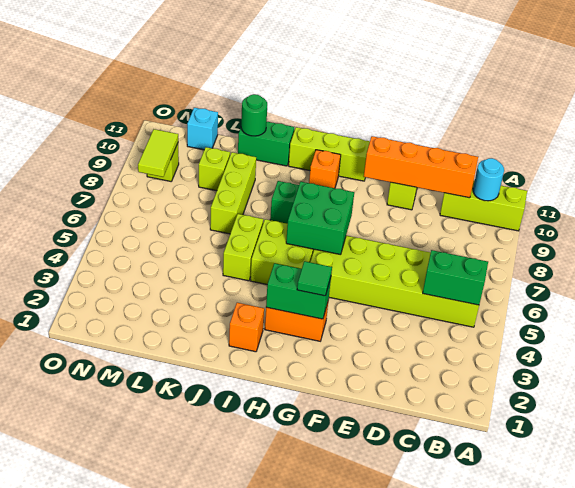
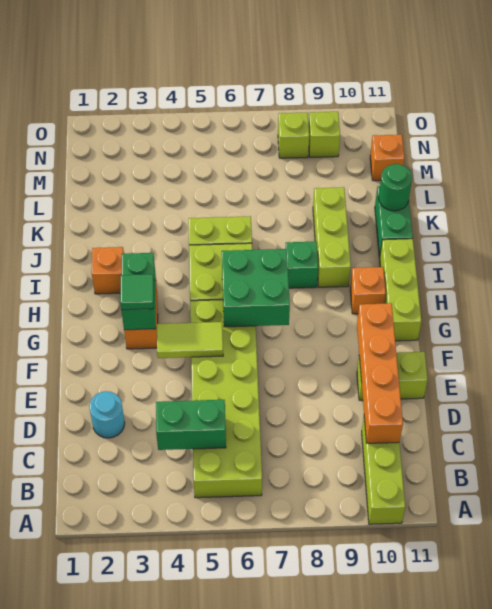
green 1x2 brick [423,250,488,305] -> green 1x2 brick turned to [156,399,226,450]
cyan 1x1 round brick [473,158,504,201] -> cyan 1x1 round brick moved to [89,391,125,438]
lime 1x3 brick [210,152,256,234] -> lime 1x3 brick turned to [313,187,351,287]
lime 1x1 brick [199,147,230,191] -> lime 1x1 brick moved to [278,112,309,158]
cyan 1x1 brick [187,108,218,150] -> orange 1x1 brick [370,135,405,181]
lime 1x2 tile [138,129,178,177] -> lime 1x2 tile moved to [157,322,223,358]

